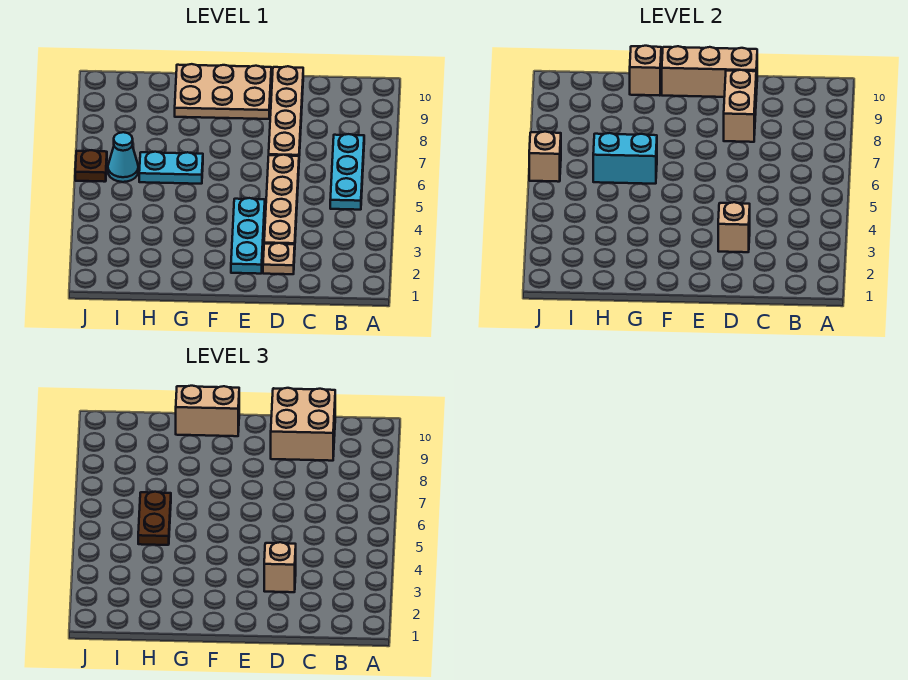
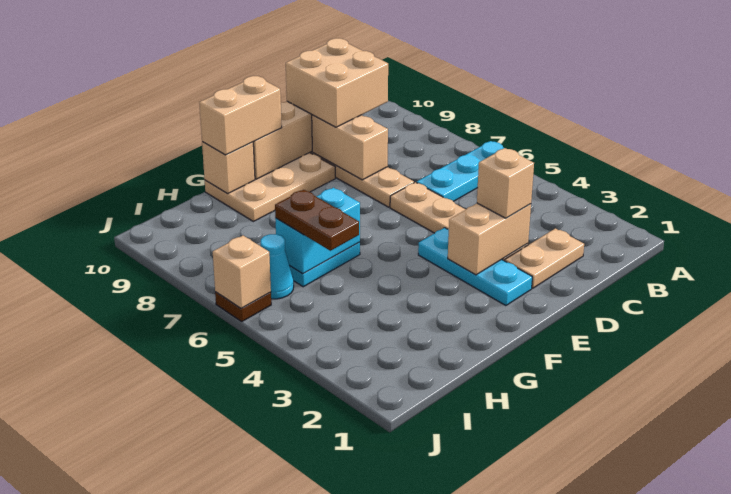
cyan 1x3 plate [330,134,364,210] -> cyan 1x3 plate turned to [417,141,504,201]
tan 1x1 plate [263,243,295,274] -> tan 1x2 plate [505,228,584,288]
tan 1x1 brick [718,202,750,252] -> tan 1x2 brick [448,203,531,275]

